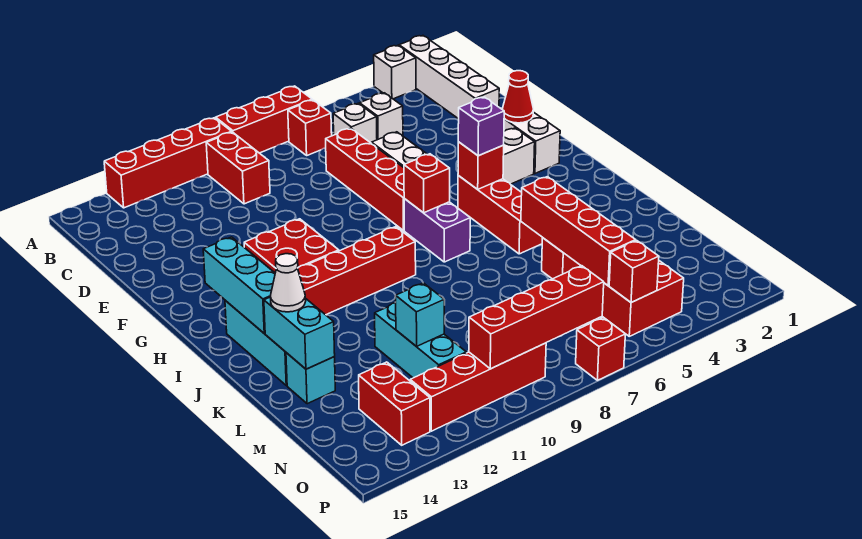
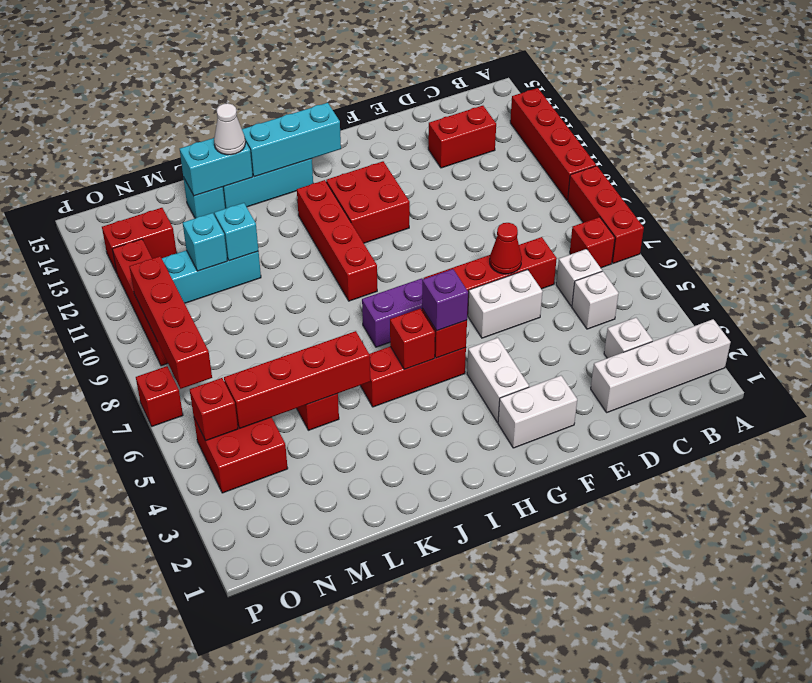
white 1x1 brick [374,45,416,99] -> white 1x1 brick moved to [604,318,653,358]
red 1x2 brick [206,132,270,204] -> red 1x2 brick moved to [428,106,496,168]
red 1x1 cone [502,71,533,123] -> red 1x1 cone moved to [490,223,522,274]
red 1x1 brick [404,154,450,213] -> red 1x1 brick moved to [390,309,435,369]
none -> cyan 1x1 brick [214,203,258,261]

